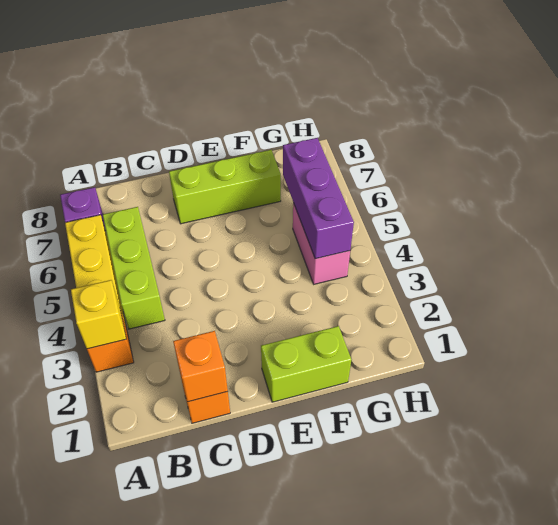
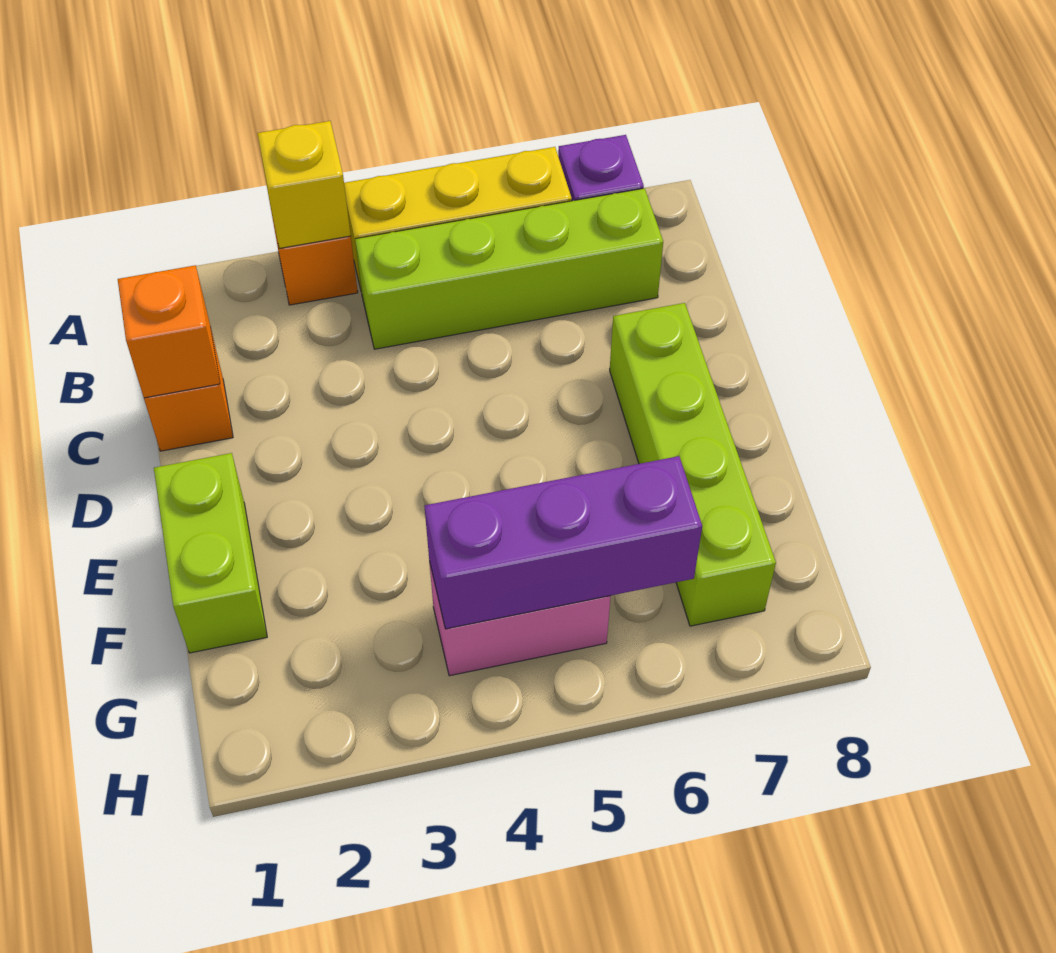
lime 1x3 brick [103,207,165,329] -> lime 1x4 brick [355,188,663,349]
lime 1x3 brick [169,150,281,224] -> lime 1x4 brick [610,303,776,626]

